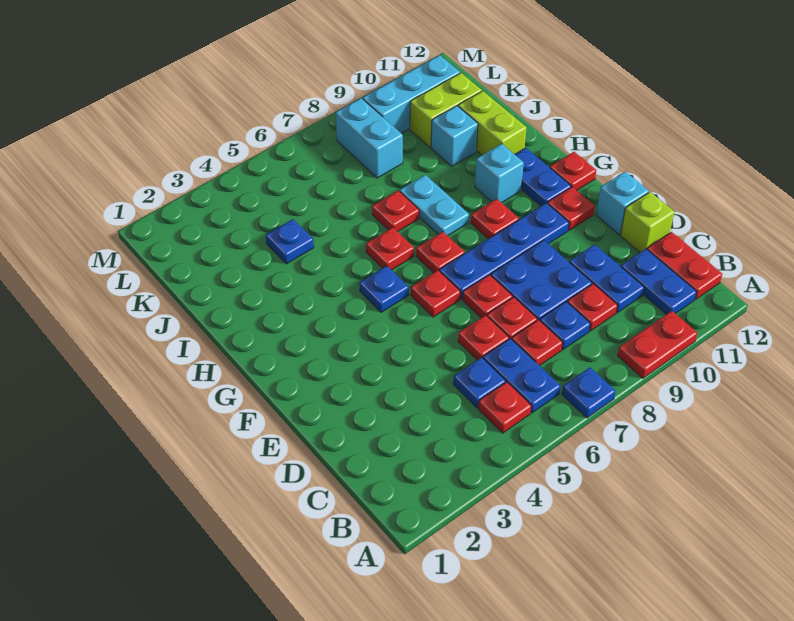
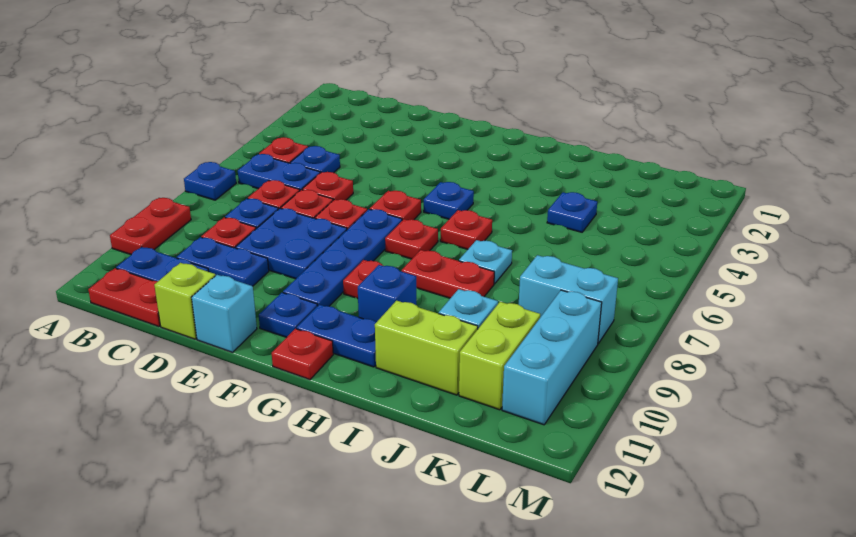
red 1x1 plate [547,187,595,230] -> blue 1x1 plate [259,293,317,337]
cyan 1x2 plate [400,175,469,236] -> red 1x2 plate [402,250,494,298]
cyan 1x1 brick [475,144,524,203] -> blue 1x1 brick [358,265,416,322]
red 1x1 plate [372,191,419,232] -> cyan 1x1 plate [459,240,512,284]

